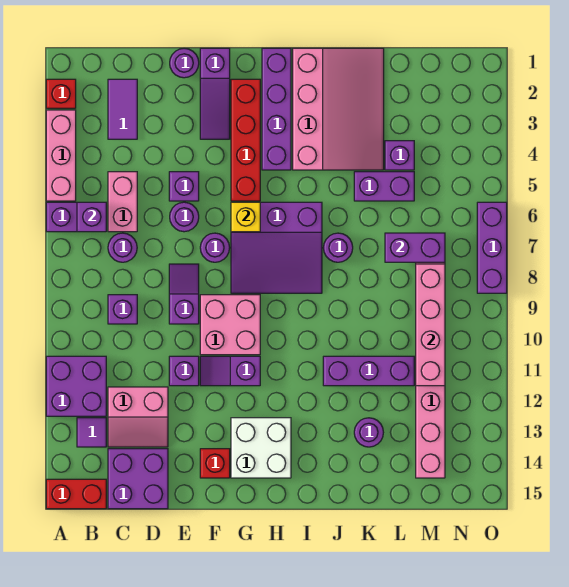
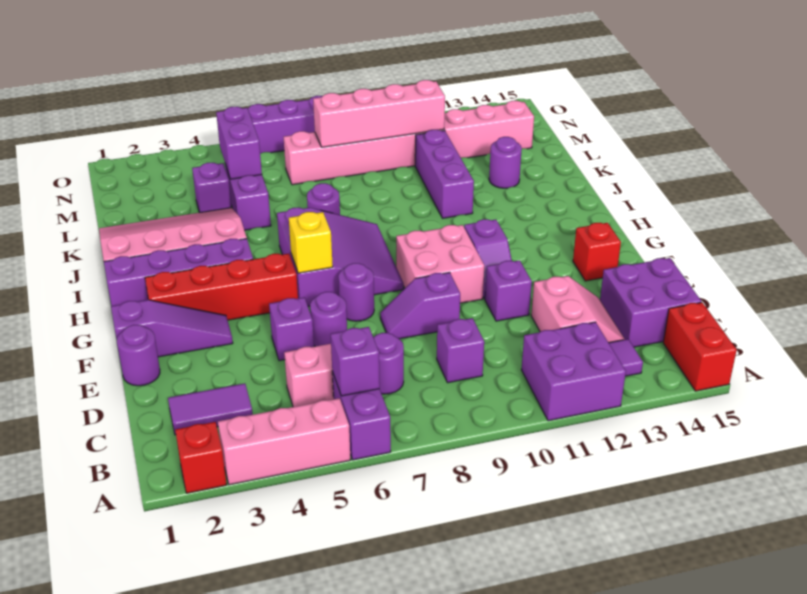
white 2x2 brick [231,418,291,478] -> none
purple 1x2 brick [385,233,445,262] -> purple 1x2 brick moved to [216,107,262,179]

